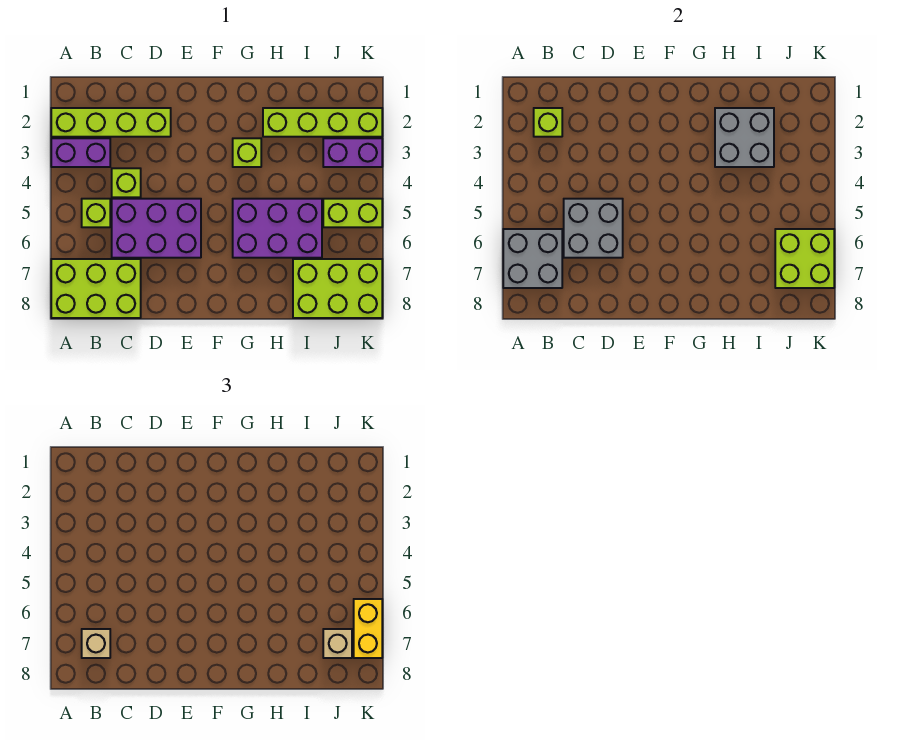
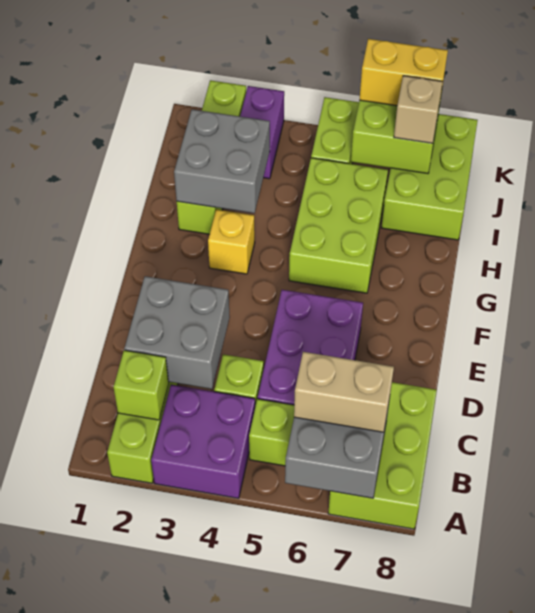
purple 1x2 brick [51,138,110,167] -> purple 2x2 brick [151,384,255,498]
tan 1x1 brick [82,629,110,658] -> tan 1x2 brick [294,352,394,432]
grey 2x2 brick [564,199,623,258] -> grey 2x2 brick moved to [124,276,230,389]
lime 1x1 brick [233,138,261,167] -> yellow 1x1 brick [208,209,255,274]
purple 2x3 brick [233,199,322,258] -> lime 2x3 brick [289,158,388,293]

